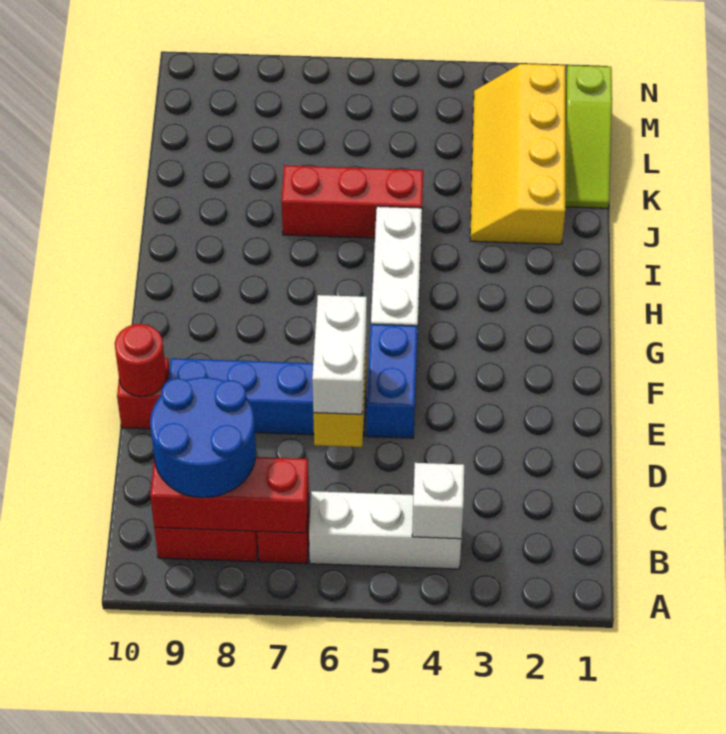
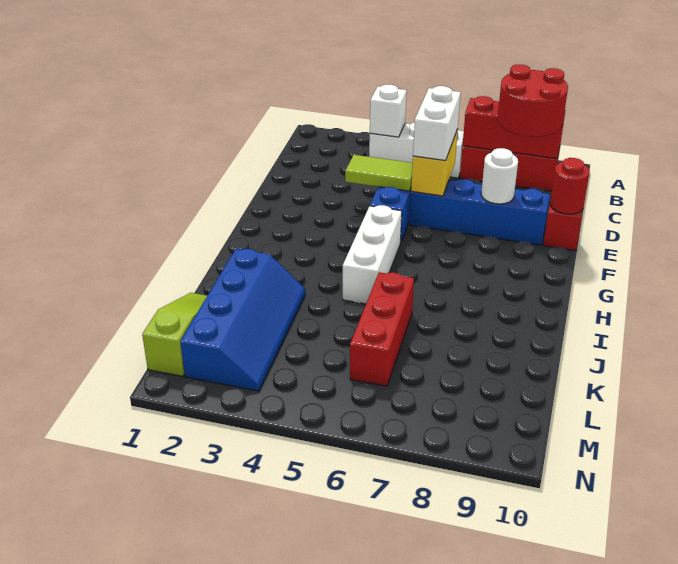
blue 2x2 round brick [150,377,256,498] -> red 2x2 round brick [497,65,568,137]
none -> lime 1x2 tile [345,155,413,191]
none -> white 1x1 round brick [481,148,518,204]
yellow 2x4 slope [470,64,565,244] -> blue 2x4 slope [180,249,305,391]
red 1x3 brick [281,165,423,238] -> red 1x3 brick turned to [350,272,414,386]

